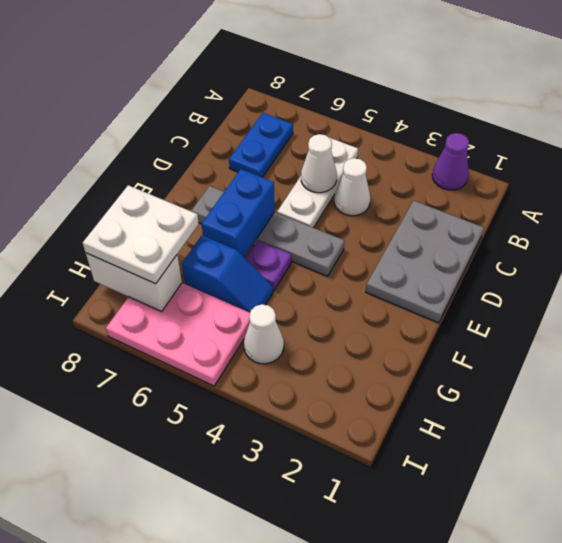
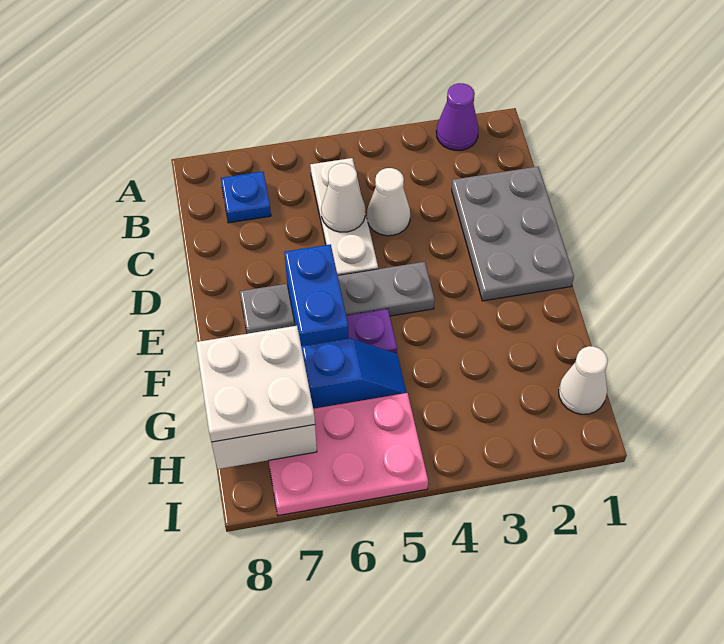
blue 1x2 plate [229,113,293,177] -> blue 1x1 plate [221,172,271,223]
white 1x1 cone [244,304,284,364] -> white 1x1 cone moved to [559,346,608,414]

